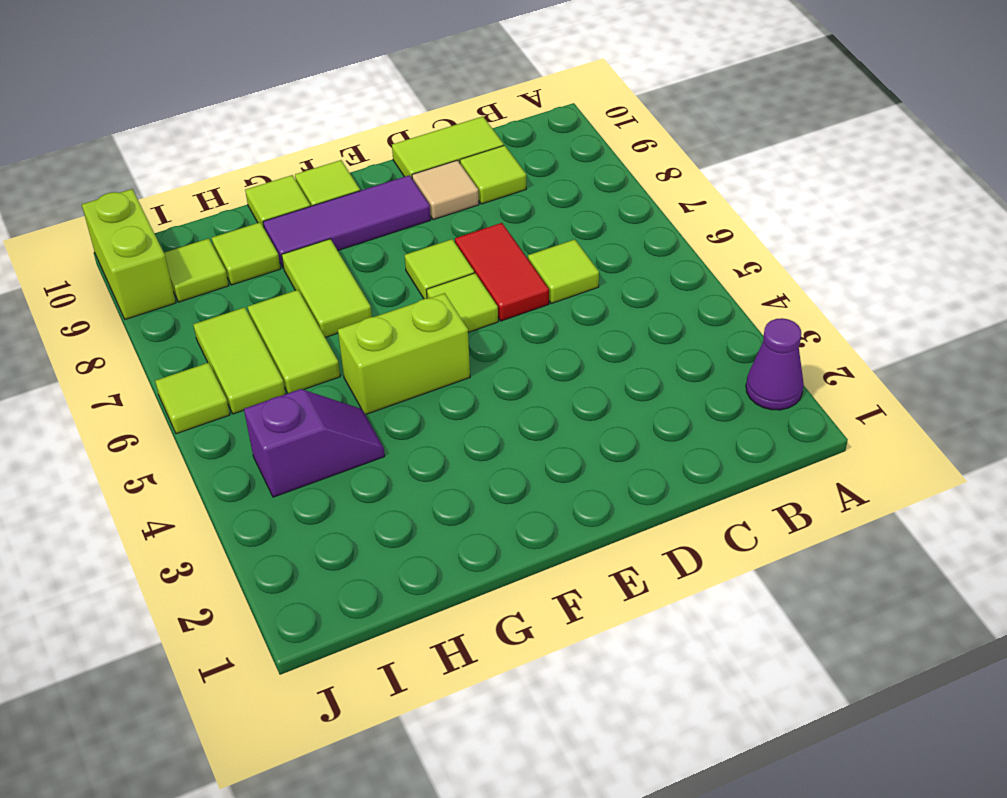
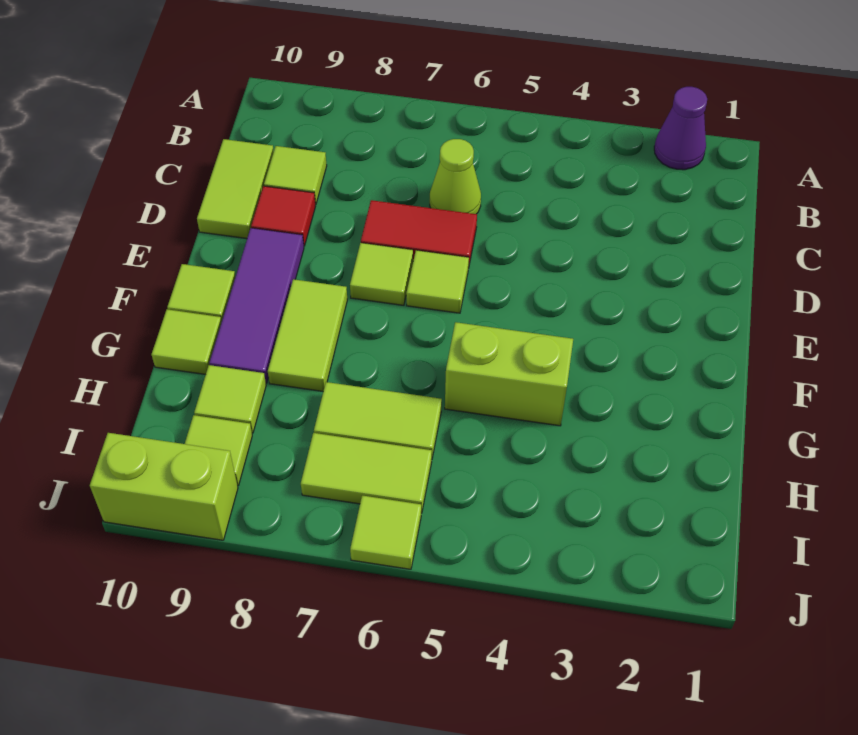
lime 1x1 tile [528,240,599,304] -> lime 1x1 cone [430,139,481,214]
tan 1x1 tile [412,160,479,220] -> red 1x1 tile [251,186,316,246]
lime 1x2 brick [338,293,470,415] -> lime 1x2 brick turned to [445,322,573,426]
lime 1x2 tile [282,239,372,337] -> lime 1x2 tile turned to [268,279,347,391]
purple 1x2 slope [244,389,385,497] -> none

